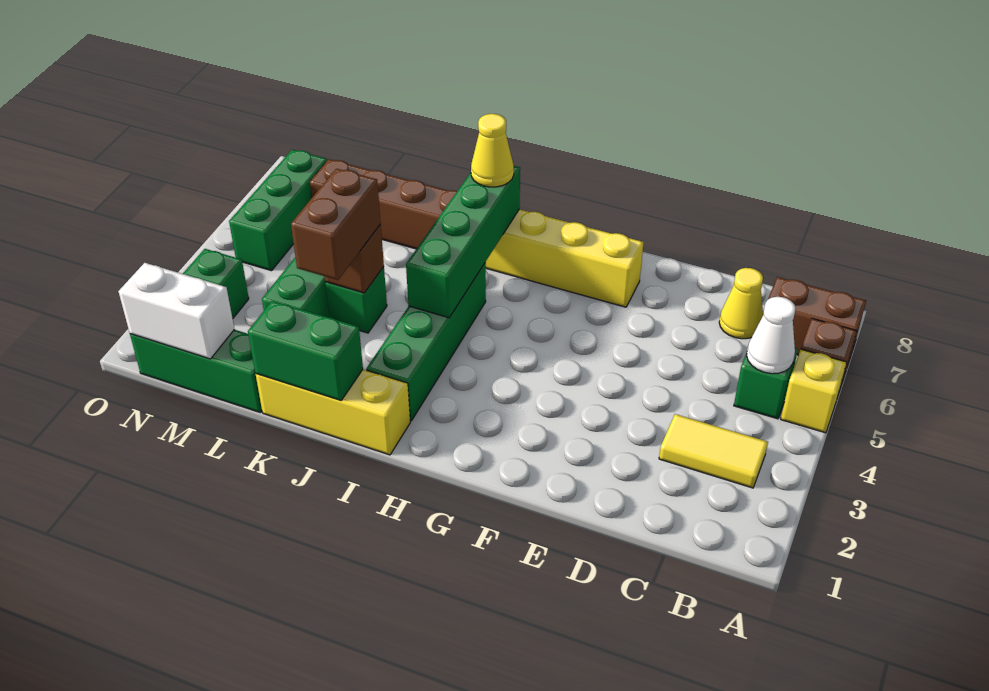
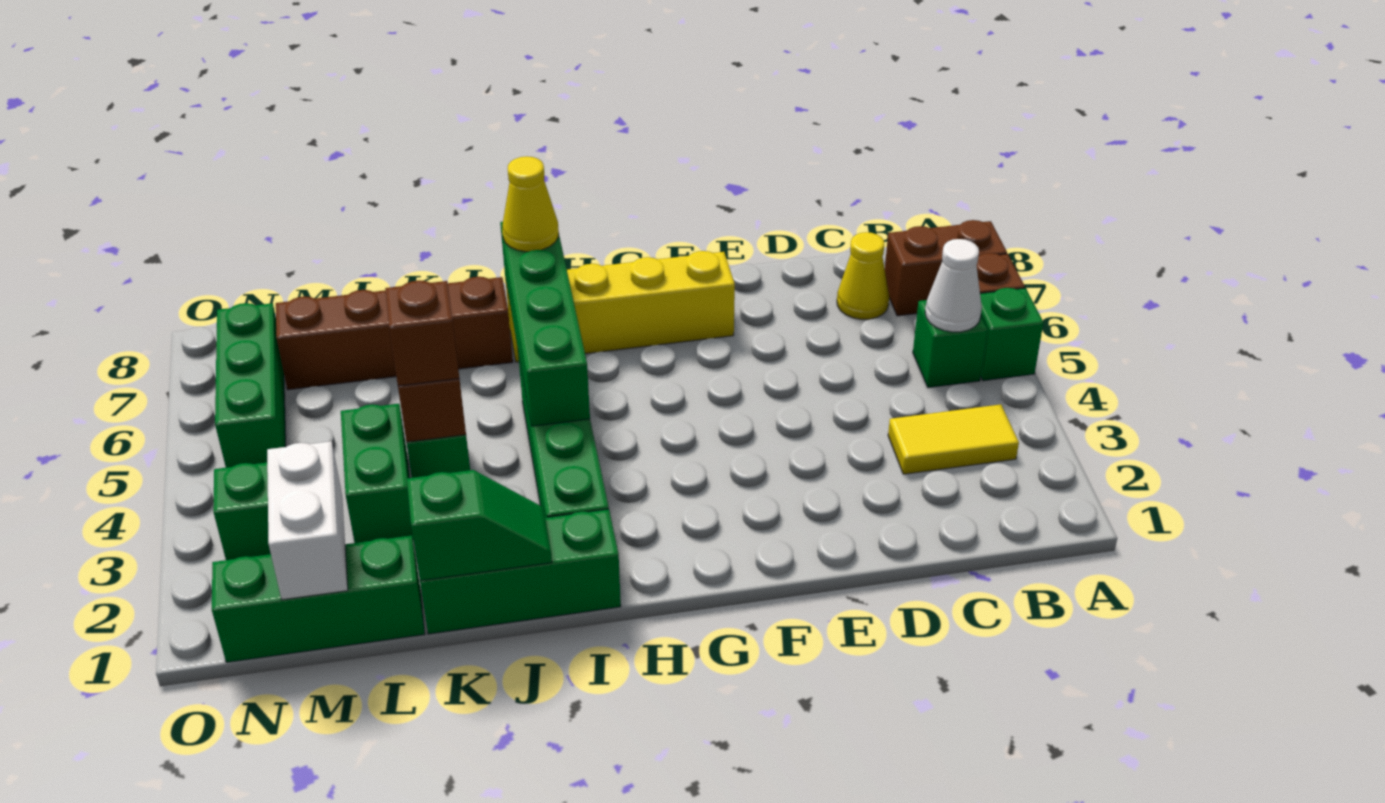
yellow 1x1 brick [781,349,846,433] -> green 1x1 brick [980,288,1043,381]
yellow 1x3 brick [256,369,410,455] -> green 1x3 brick [420,509,621,634]
green 1x2 brick [248,301,363,401] -> green 1x2 slope [407,470,552,581]
brown 1x2 brick [291,169,381,280] -> brown 1x1 brick [385,280,459,386]
white 1x2 brick [118,263,234,359] -> white 1x2 brick turned to [267,441,348,600]

